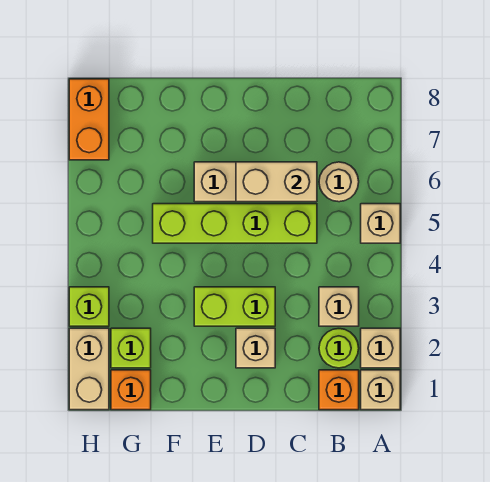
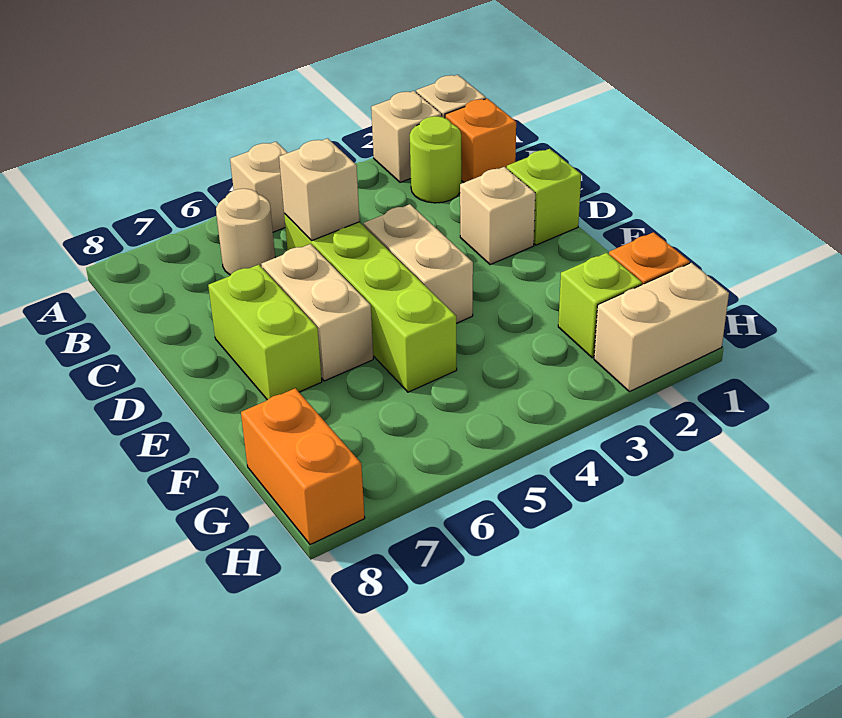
tan 1x1 brick [319,287,359,326] -> tan 1x1 brick moved to [279,138,360,240]
tan 1x2 brick [236,162,317,202] -> tan 1x2 brick moved to [363,204,473,323]
lime 1x2 brick [194,287,275,326] -> lime 1x2 brick moved to [208,265,322,400]
lime 1x1 brick [69,287,109,326] -> lime 1x1 brick moved to [507,149,581,245]
orange 1x2 brick [69,79,109,160] -> orange 1x2 brick turned to [241,388,365,545]

